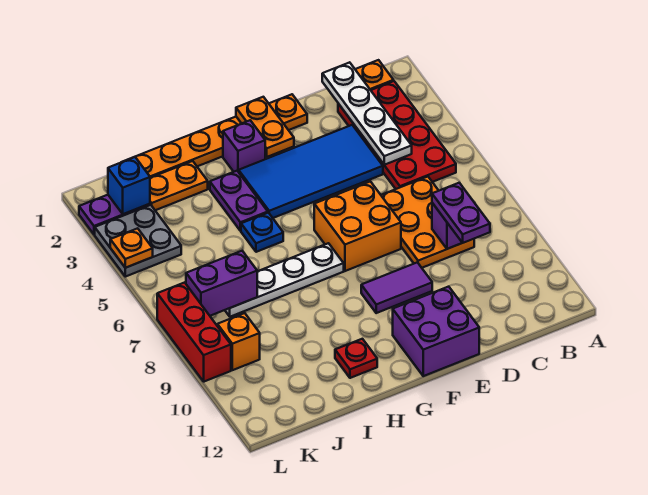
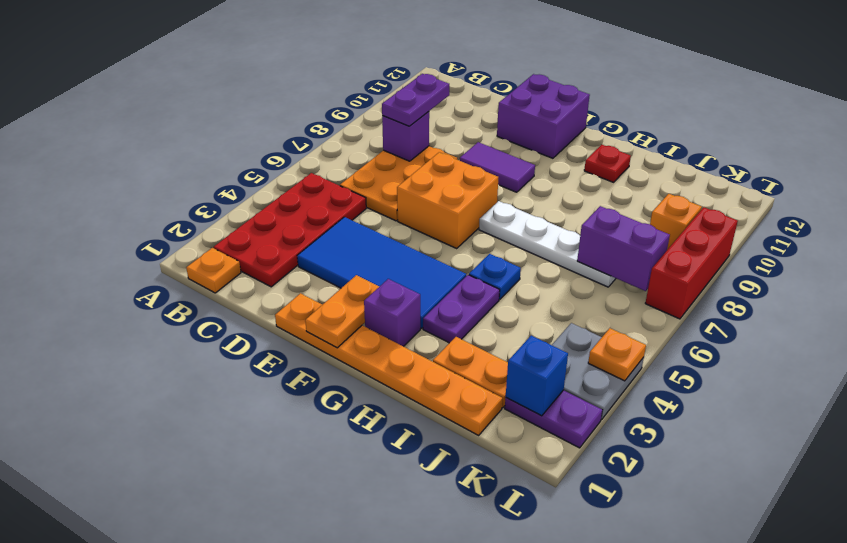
white 1x4 plate [322,62,412,165] -> none

